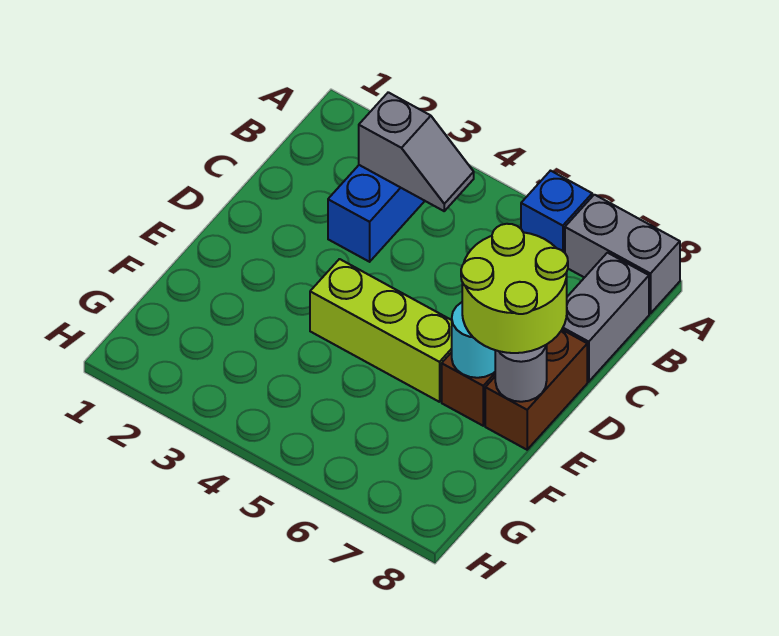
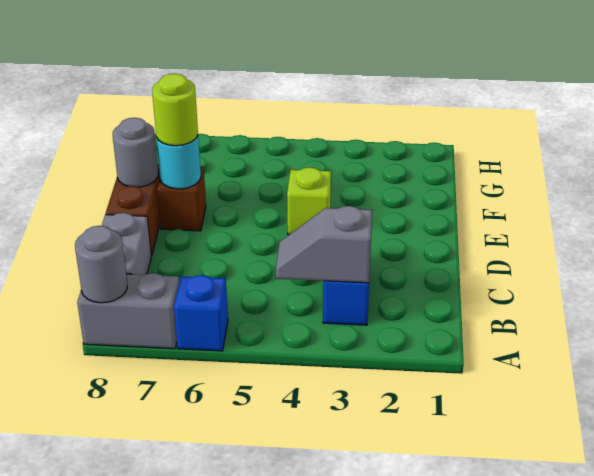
none -> grey 1x1 round brick [75,226,127,303]
lime 2x2 round brick [461,224,568,353] -> lime 1x1 round brick [152,74,198,146]
lime 1x3 brick [310,259,452,402] -> lime 1x1 brick [287,167,331,235]

